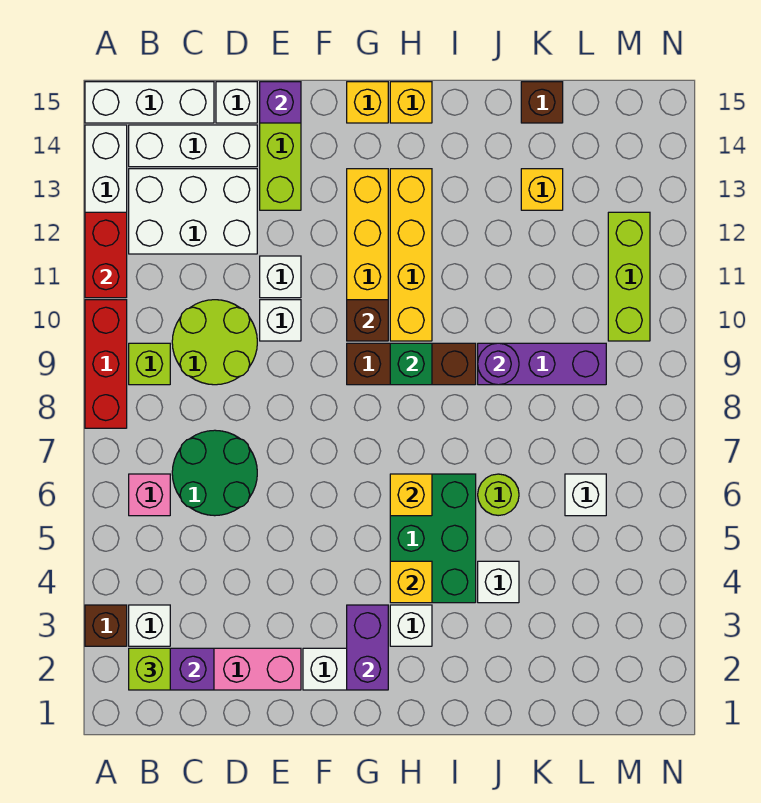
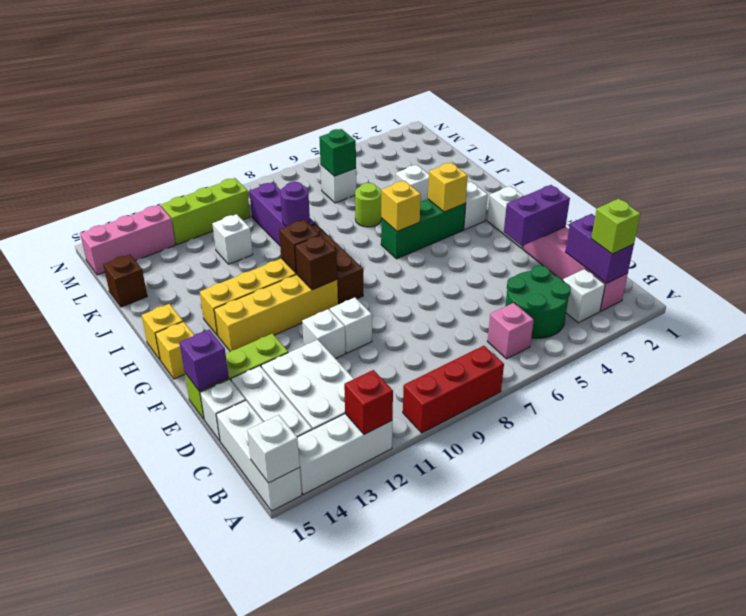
brown 1x1 brick [85,605,127,646] -> brown 1x1 brick moved to [279,220,320,273]
red 1x2 brick [85,212,127,298] -> red 1x1 brick [344,370,393,435]
none -> white 1x1 brick [247,415,300,483]
lime 1x1 brick [129,343,170,385] -> none
green 2x2 round brick [172,430,257,516] -> green 2x2 round brick moved to [505,265,571,338]
lime 2x2 round brick [172,300,257,385] -> none
purple 1x2 brick [347,605,388,690] -> purple 1x2 brick moved to [504,185,570,246]
green 2x3 brick [390,474,476,603] -> green 1x3 brick [381,199,466,259]
green 1x1 brick [390,343,432,385] -> green 1x1 brick moved to [319,129,356,176]
none -> white 1x1 brick [212,214,253,264]
yellow 1x1 brick [521,169,563,210] -> none
none -> pink 1x3 brick [80,205,176,275]

